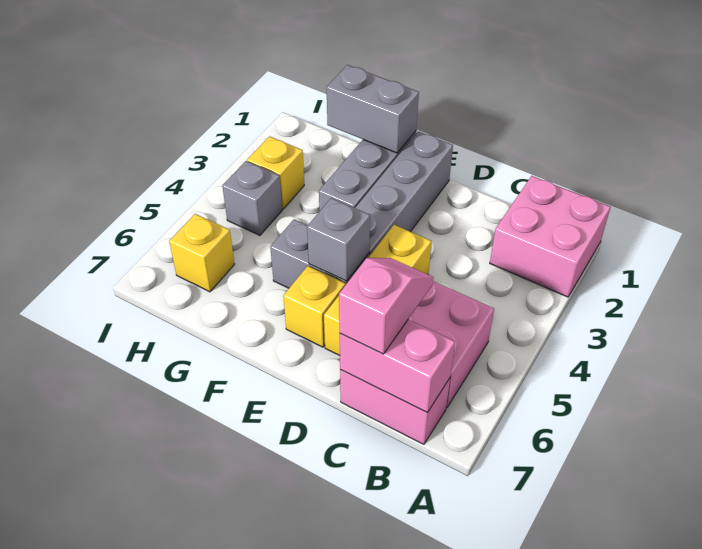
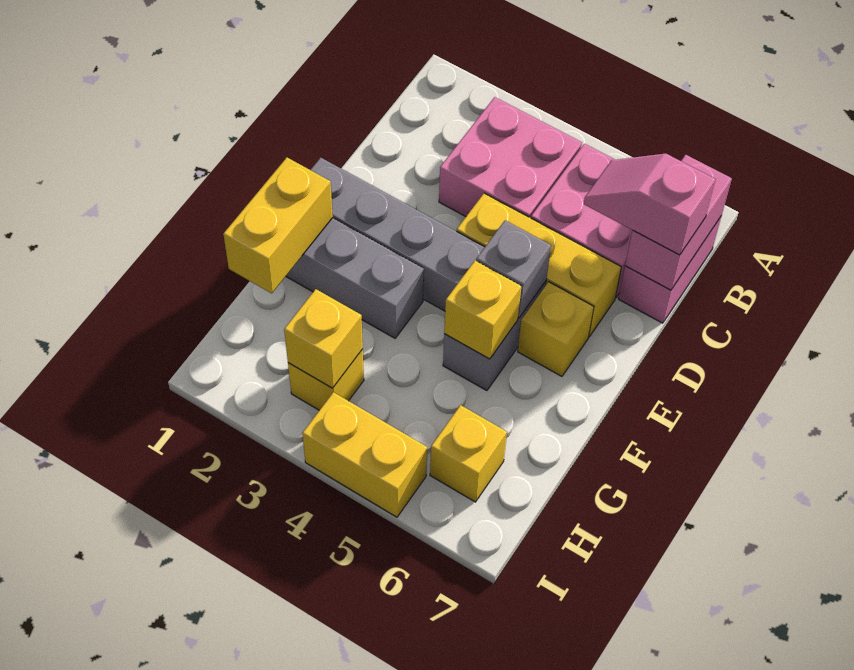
pink 2x2 brick [490,176,610,297] -> pink 2x2 brick moved to [439,97,582,218]
grey 1x2 brick [327,65,419,153] -> yellow 1x2 brick [223,158,333,293]
none -> yellow 1x1 brick [444,261,521,359]
none -> yellow 1x1 brick [284,289,363,388]
grey 1x1 brick [222,161,282,235] -> none
none -> yellow 1x2 brick [302,392,427,517]

